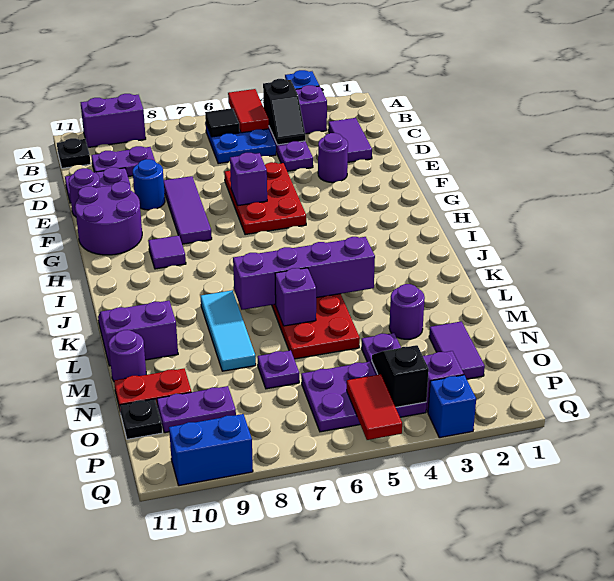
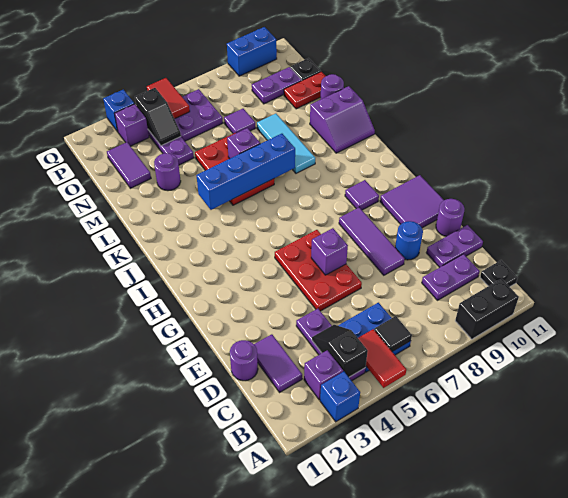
purple 1x2 brick [81,94,146,148] -> black 1x2 brick [455,279,519,339]
purple 1x1 round brick [318,133,348,183] -> purple 1x1 round brick moved to [230,340,258,381]
purple 2x2 round brick [75,182,142,255] -> purple 2x2 tile [380,175,444,228]
purple 1x4 brick [233,237,375,310] -> blue 1x4 brick [196,134,295,210]
purple 1x1 plate [258,350,299,389] -> purple 1x1 tile [224,109,256,134]

